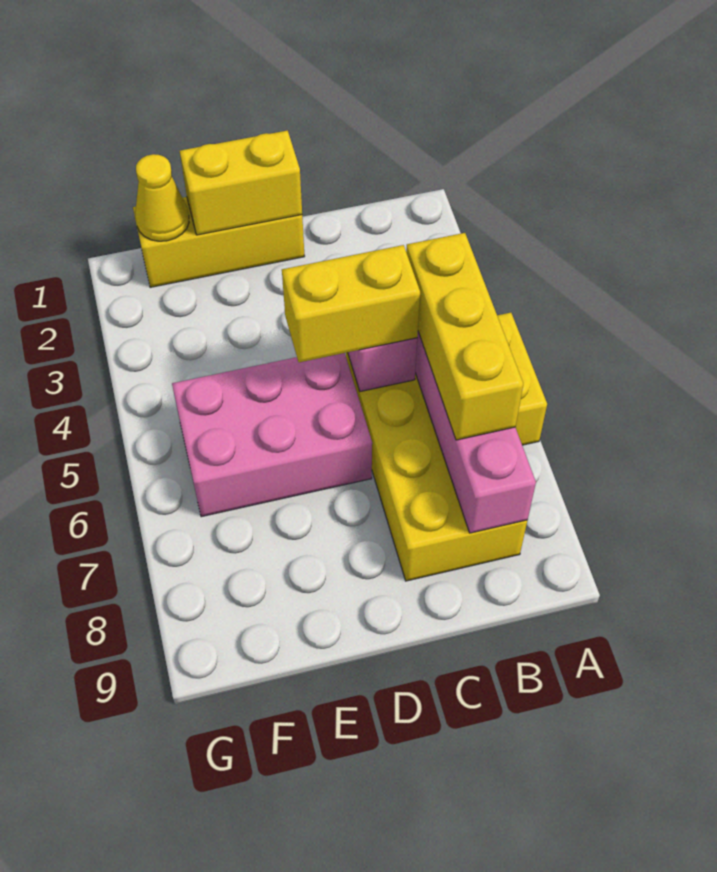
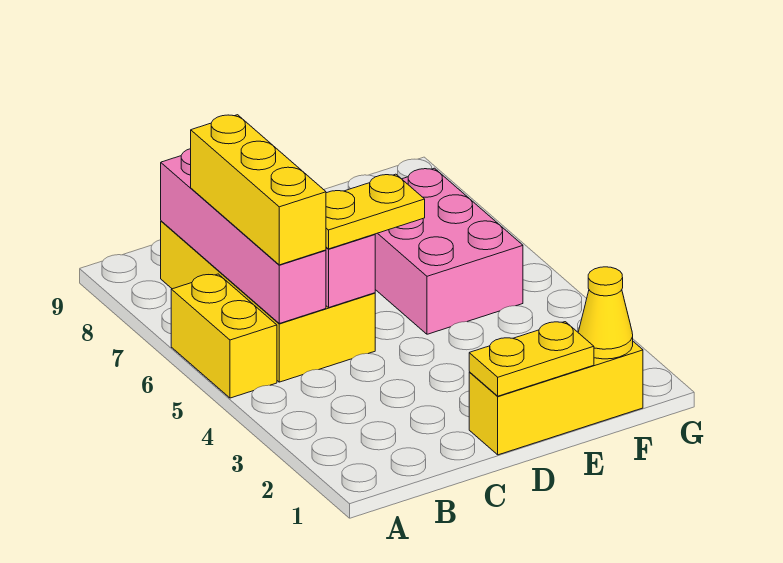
yellow 1x2 brick [282,245,420,362] -> yellow 1x2 plate [326,174,425,249]
yellow 1x2 brick [180,130,302,235] -> yellow 1x2 plate [469,322,594,396]
pink 2x3 brick [172,353,372,517] -> pink 2x3 brick turned to [375,168,523,334]

